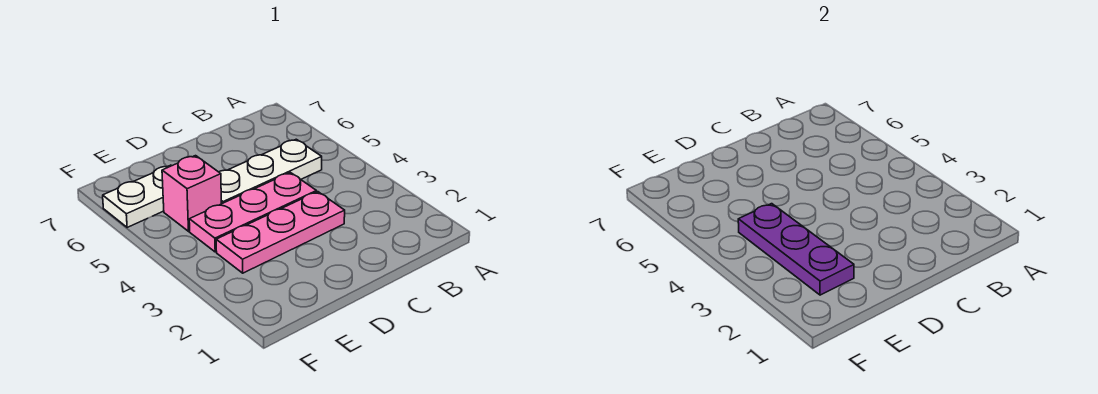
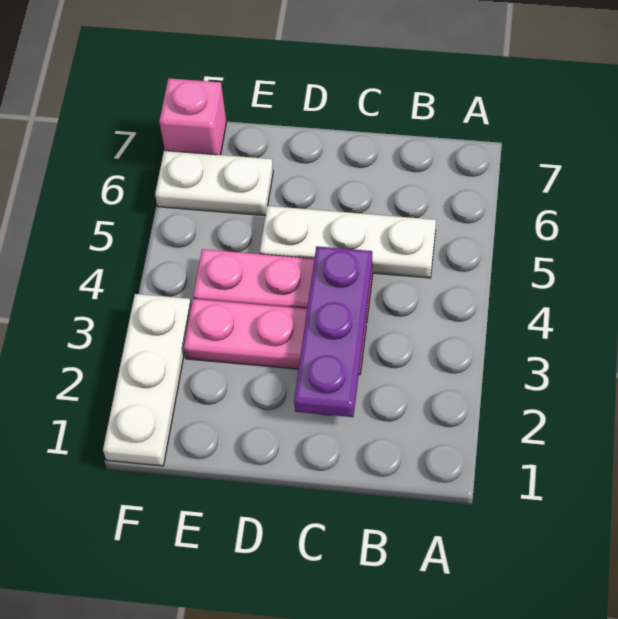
purple 1x3 plate [738,204,854,295] -> purple 1x3 plate moved to [294,246,372,417]
pink 1x1 brick [162,156,221,231] -> pink 1x1 brick moved to [159,78,227,155]
none -> white 1x3 plate [103,294,191,466]

